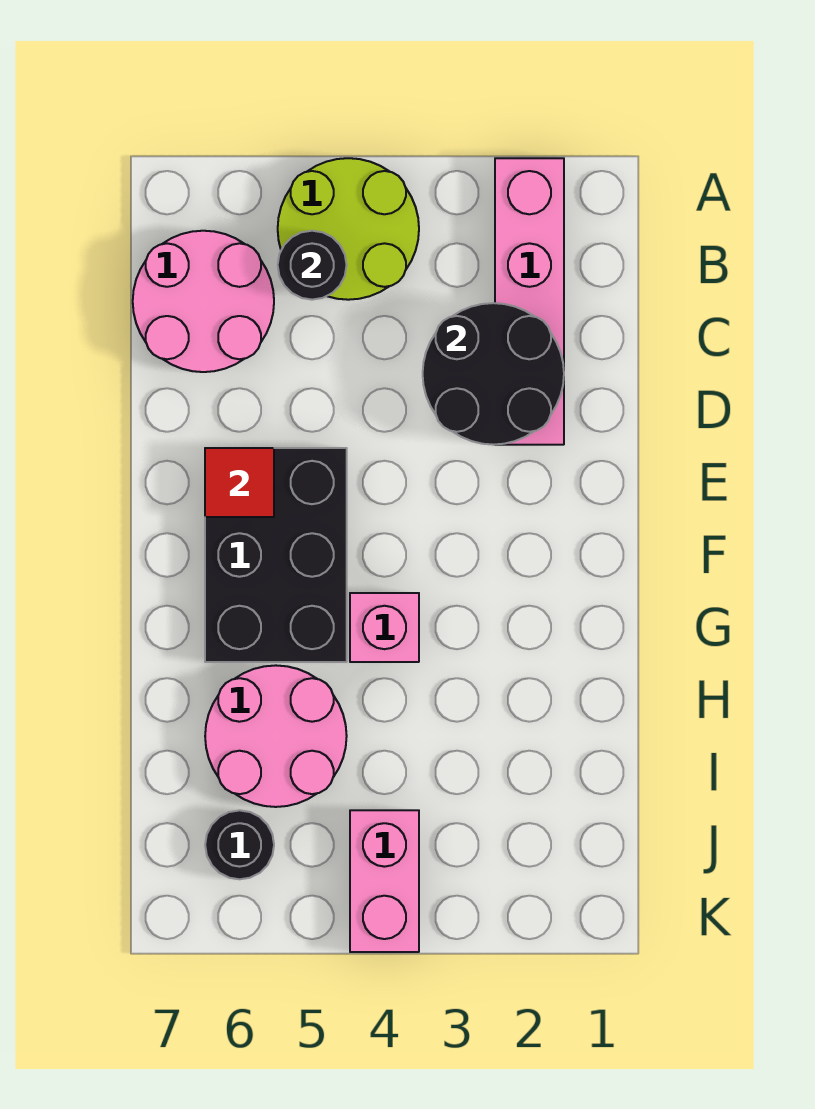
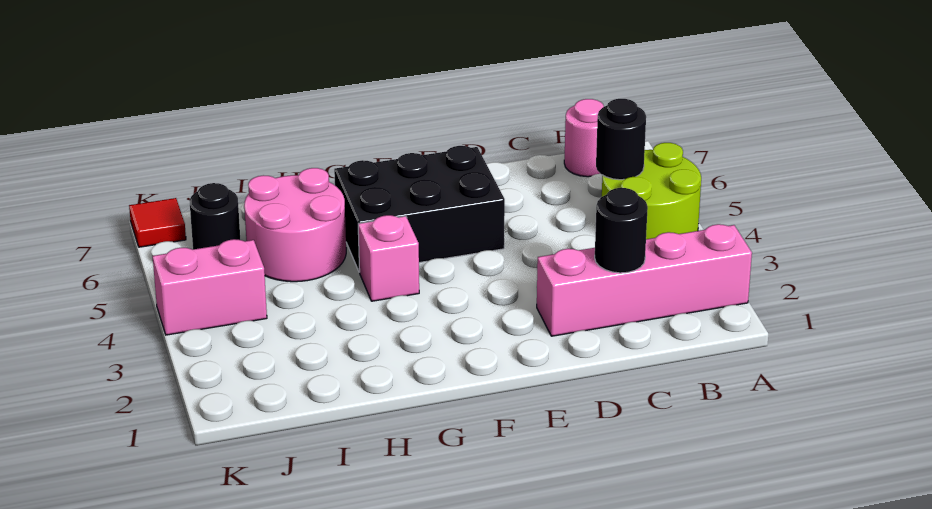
pink 2x2 round brick [133,231,274,372] -> pink 1x1 round brick [564,99,604,177]
black 2x2 round brick [423,303,564,445] -> black 1x1 round brick [595,188,648,273]
red 1x1 tile [205,448,274,517] -> red 1x1 tile moved to [129,198,186,247]

